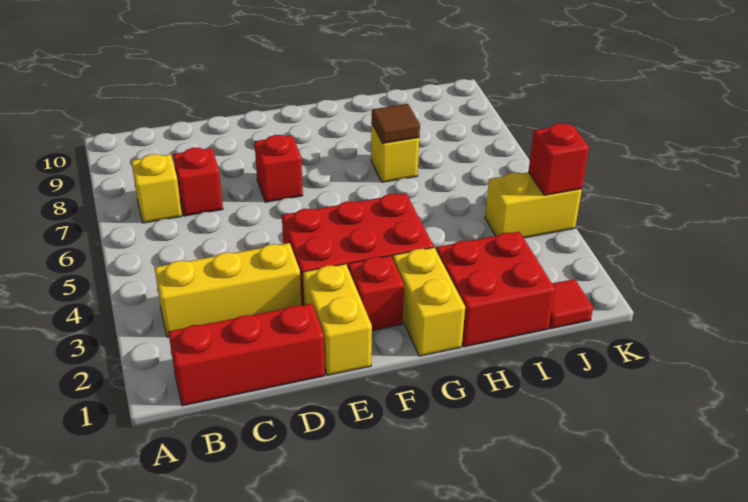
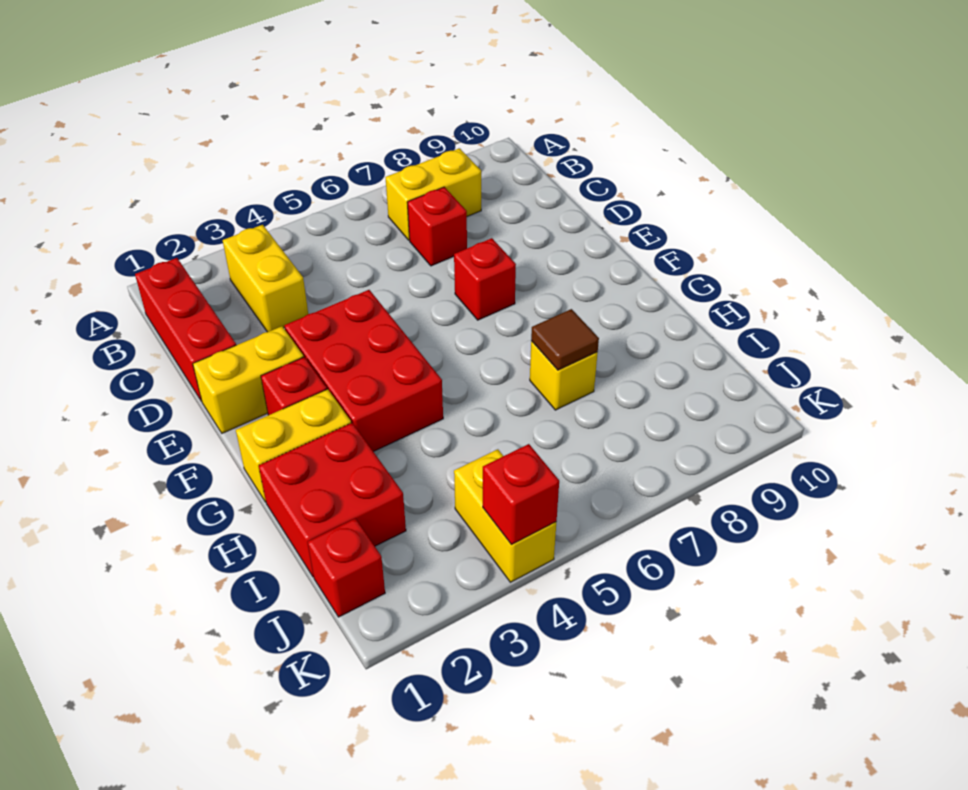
yellow 1x3 brick [154,243,302,337] -> yellow 1x2 brick [223,225,308,332]
yellow 1x1 brick [131,154,182,223] -> yellow 1x2 brick [385,148,481,240]
red 1x1 tile [549,279,593,329] -> red 1x1 brick [308,518,385,617]

